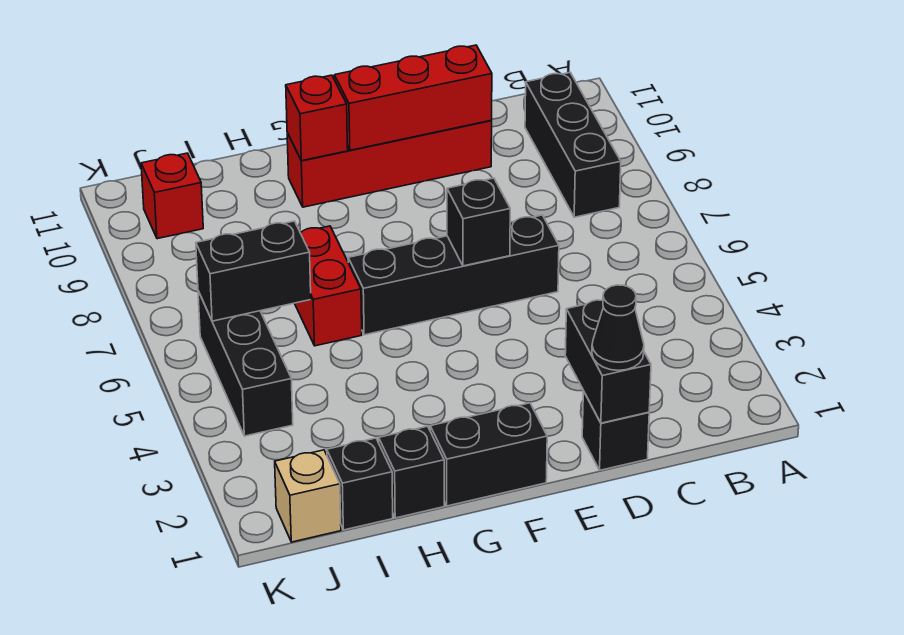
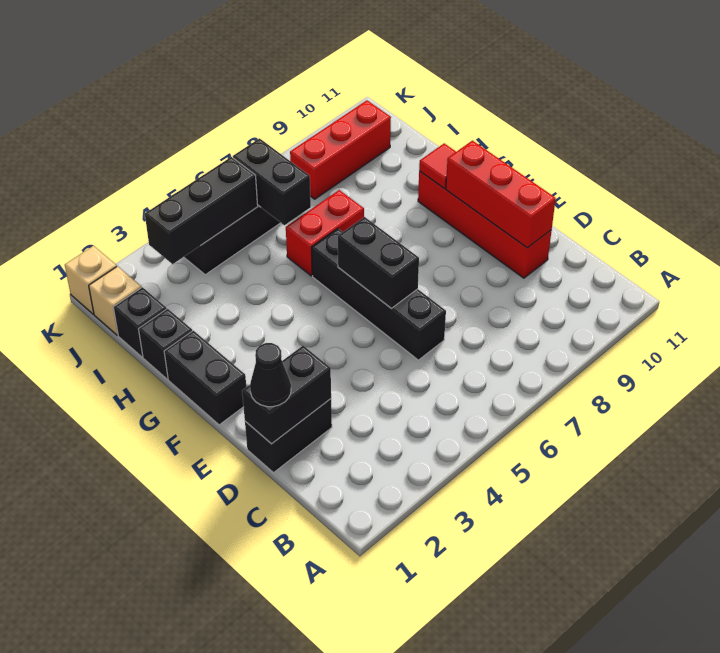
black 1x3 brick [525,73,621,217] -> black 1x3 brick moved to [145,157,258,264]
black 1x1 brick [582,391,649,470] -> black 1x2 brick [245,399,332,473]
black 1x1 brick [447,178,510,266] -> black 1x2 brick [338,217,419,308]
red 1x1 brick [286,75,348,161] -> red 1x1 tile [419,143,456,188]
red 1x1 brick [141,153,203,239] -> red 1x3 brick [290,100,391,199]
none -> tan 1x1 brick [65,246,117,314]

